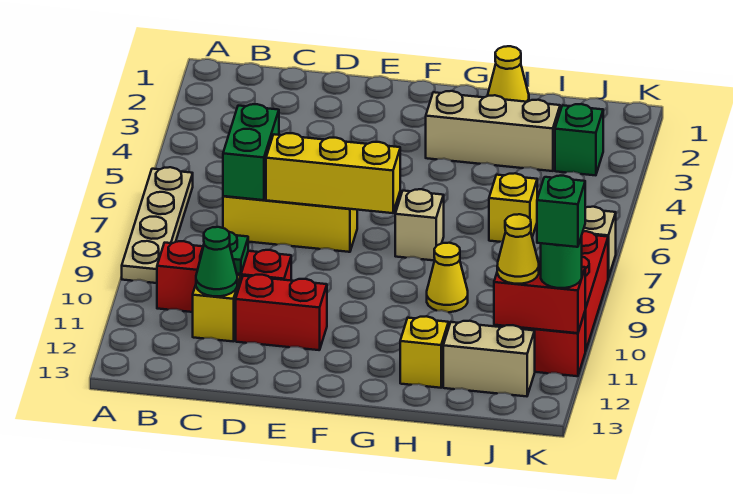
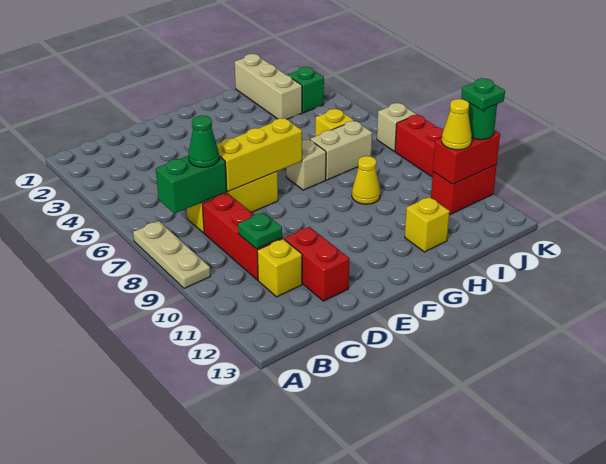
tan 1x4 plate [122,167,193,283] -> tan 1x3 plate [133,221,210,288]
red 1x3 brick [157,241,291,312] -> red 1x3 brick turned to [202,193,282,280]
green 1x2 brick [223,104,279,200] -> green 1x2 brick turned to [156,155,227,214]
green 1x1 cone [196,227,237,296] -> green 1x1 cone moved to [189,116,219,167]
red 1x2 brick [236,275,327,350] -> red 1x2 brick turned to [284,227,349,301]
tan 1x3 brick [426,91,560,171] -> tan 1x3 brick turned to [235,54,302,119]
yellow 1x1 cone [488,46,529,102] -> none
tan 1x2 brick [443,321,535,396] -> tan 1x2 brick moved to [310,121,372,180]
green 1x1 brick [537,176,585,247] -> green 1x1 plate [461,78,505,110]

